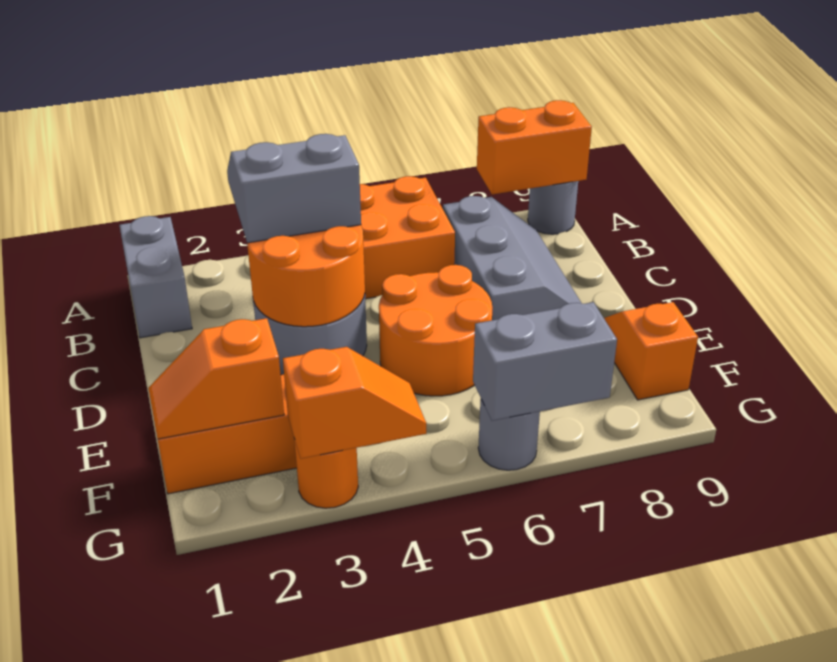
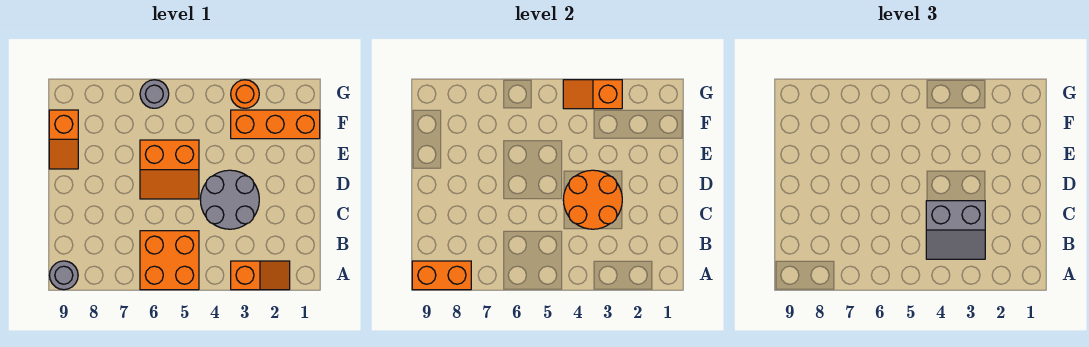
grey 1x2 brick [119,216,192,338] -> none
grey 2x3 slope [443,196,581,320] -> none
orange 2x2 round brick [379,265,492,396] -> orange 2x2 slope [140,140,199,199]
orange 1x2 slope [148,318,284,439] -> orange 1x2 slope moved to [231,261,290,290]
grey 1x2 brick [473,302,617,421] -> none

